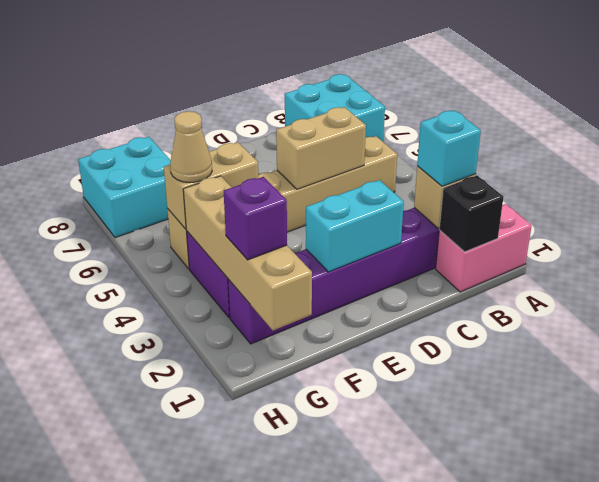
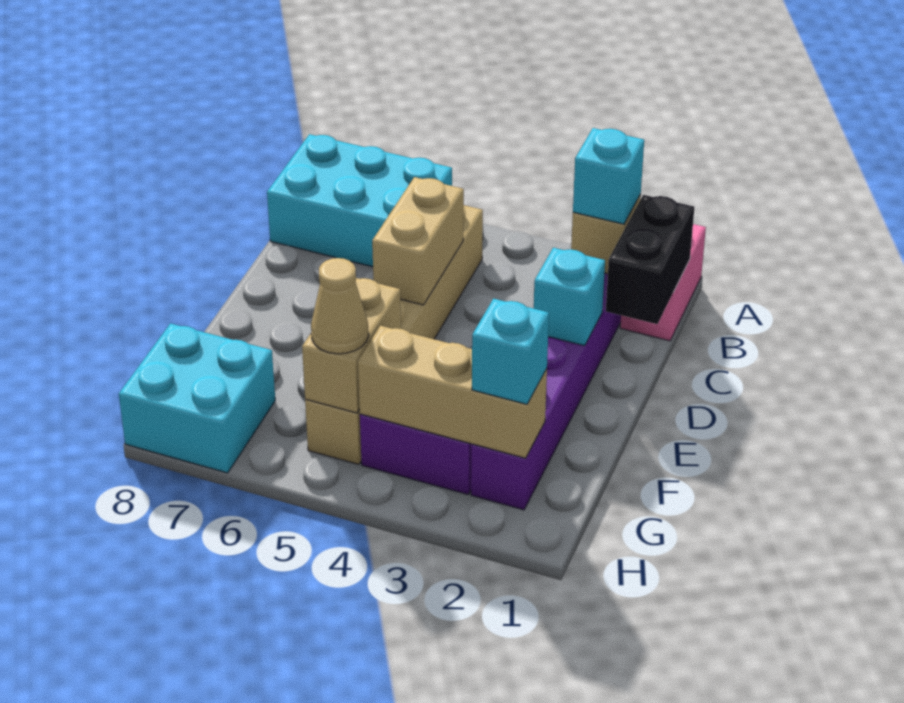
cyan 2x2 brick [285,74,385,141] -> cyan 2x3 brick [267,134,452,267]
black 1x1 brick [439,175,503,252] -> black 1x2 brick [606,195,694,324]
cyan 1x2 brick [306,180,404,272] -> cyan 1x1 brick [534,248,605,346]
tan 1x4 brick [183,176,312,330] -> tan 1x3 brick [358,326,547,458]
purple 1x1 brick [224,177,287,260] -> cyan 1x1 brick [472,299,549,404]

